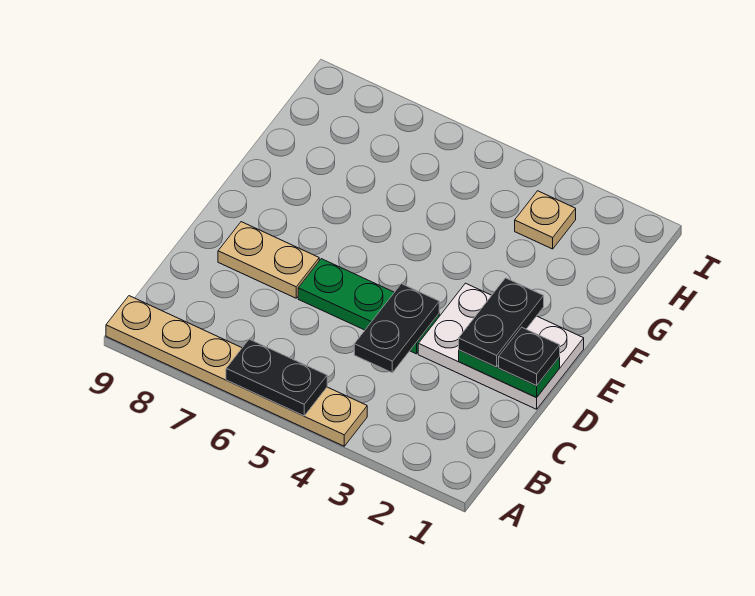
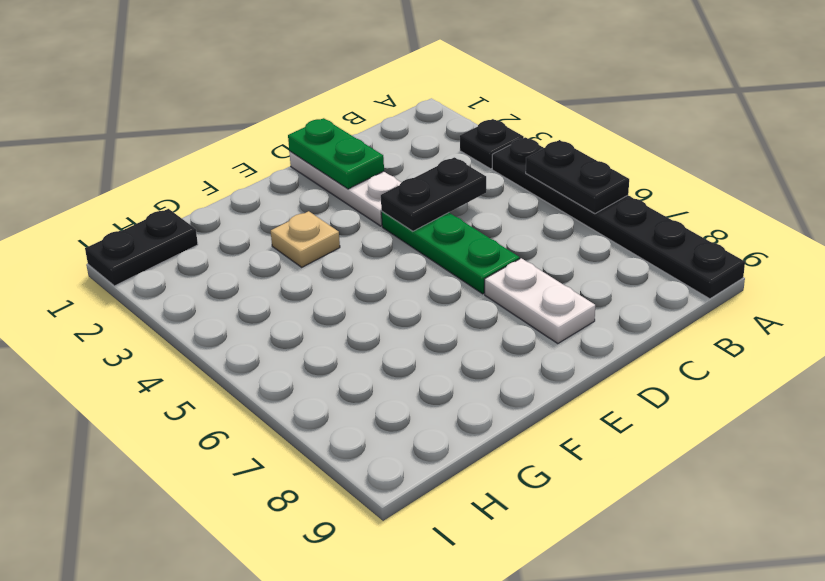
tan 1x6 plate [106,296,367,446] -> black 1x6 plate [492,137,745,299]
white 2x3 plate [418,283,584,409] -> white 1x3 plate [289,151,401,226]
black 1x1 plate [499,327,560,386] -> black 1x1 plate moved to [460,119,524,169]
black 1x2 plate [459,278,544,367] -> black 1x2 plate moved to [85,209,198,286]
tan 1x2 plate [218,222,319,298] -> white 1x2 plate [485,258,595,344]
tan 1x1 plate [515,191,576,249] -> tan 1x1 plate moved to [271,211,340,267]

